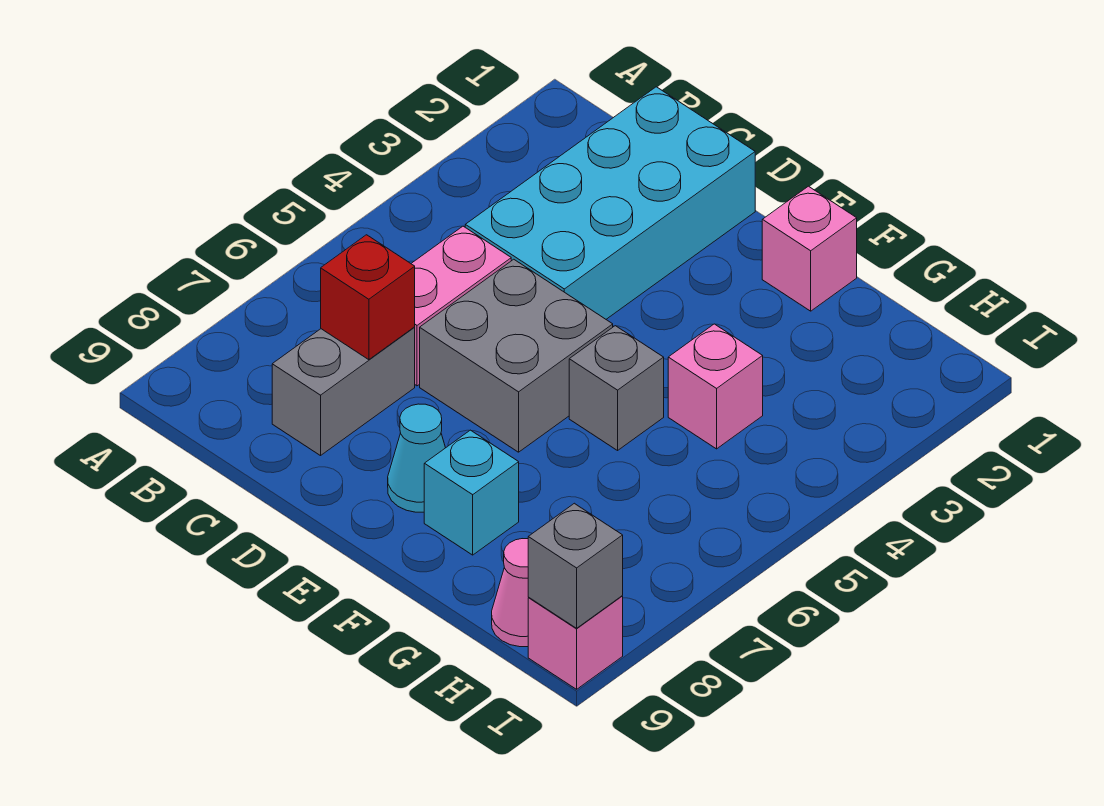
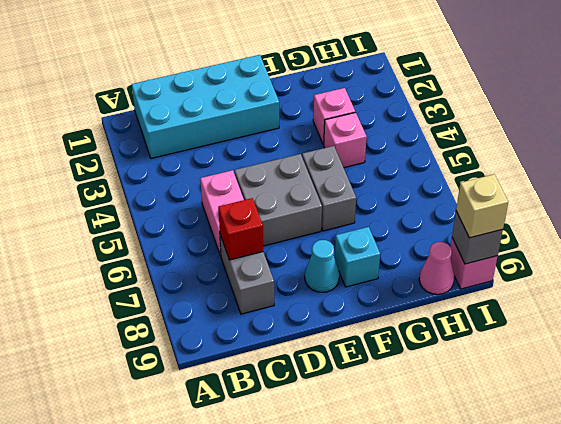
cyan 2x4 brick [465,87,755,319] -> cyan 2x4 brick turned to [132,55,279,158]
pink 1x1 brick [762,186,857,311] -> pink 1x1 brick moved to [313,88,355,144]
grey 1x1 brick [569,326,664,450] -> grey 1x2 brick [302,146,356,231]
none -> tan 1x1 brick [456,174,508,238]

